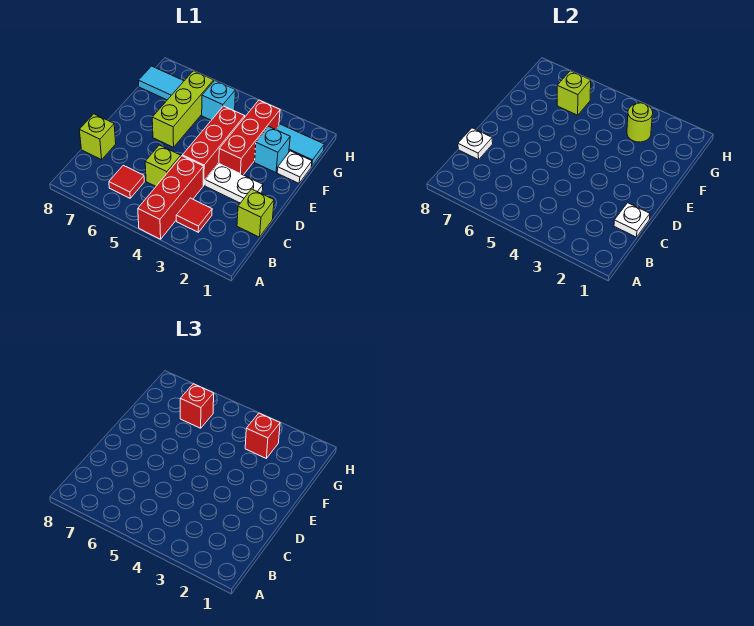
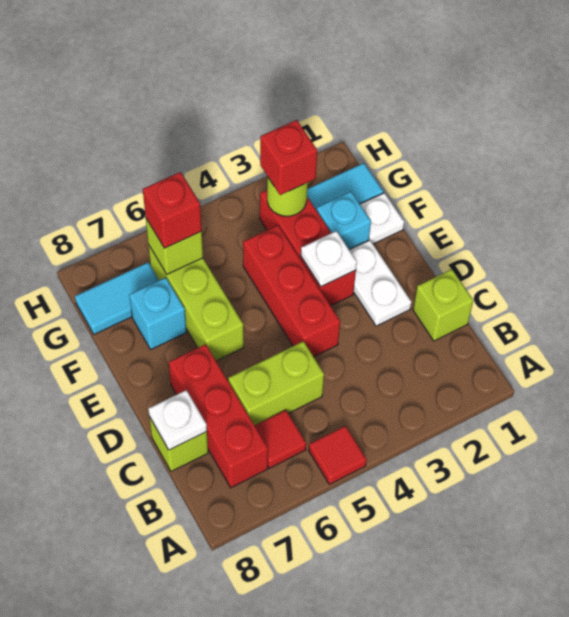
red 1x3 brick [138,156,204,239] -> red 1x3 brick moved to [169,344,268,488]
red 1x1 tile [176,198,212,232] -> red 1x1 tile moved to [309,426,367,484]
white 1x1 plate [614,203,650,237] -> white 1x1 plate moved to [301,231,357,287]
lime 1x1 brick [145,145,181,186] -> lime 1x2 brick [228,341,324,425]
white 1x2 plate [205,163,263,203] -> white 1x2 plate turned to [350,240,412,326]
cyan 1x1 brick [202,81,236,120] -> cyan 1x1 brick moved to [129,277,186,349]

